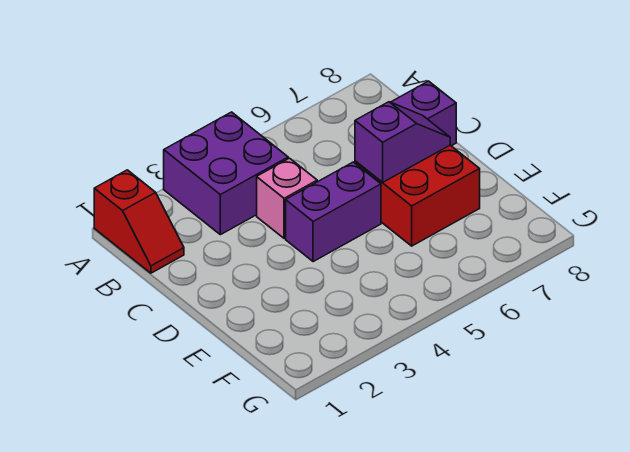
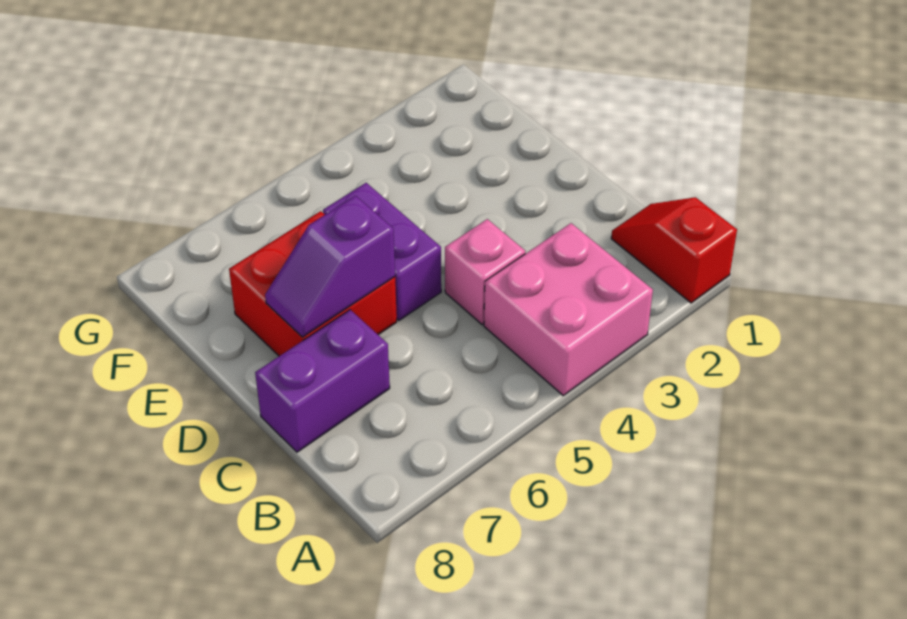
purple 2x2 brick [164,112,288,235] -> pink 2x2 brick [484,223,653,395]
purple 1x2 brick [286,162,381,262] -> purple 1x2 brick turned to [323,183,441,320]

